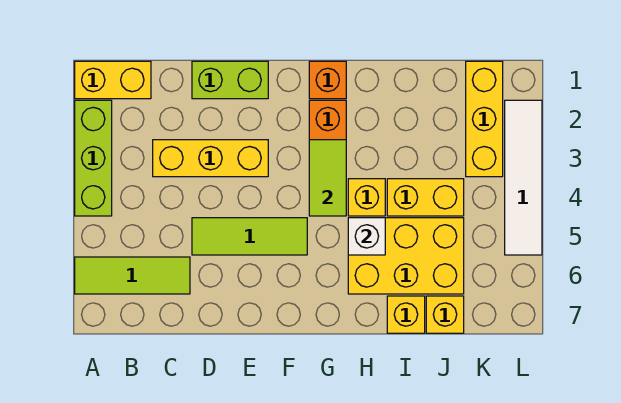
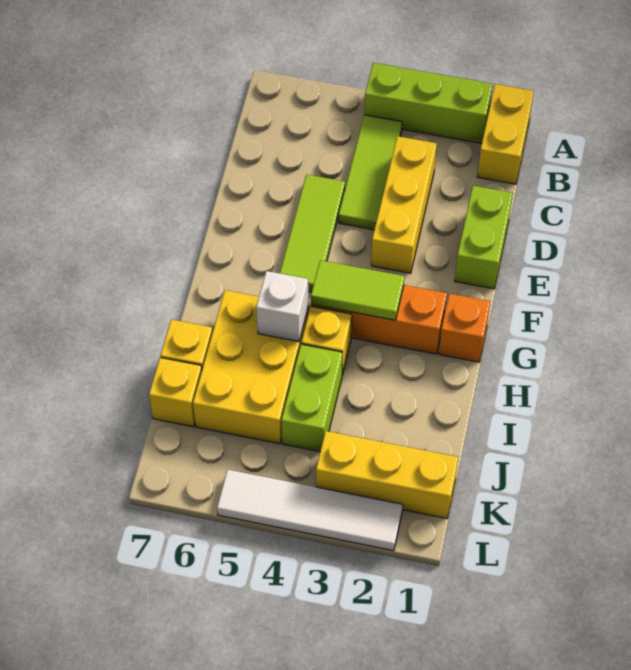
lime 1x3 tile [75,257,190,294] -> lime 1x3 tile moved to [339,115,402,230]
yellow 1x2 brick [387,179,464,216] -> lime 1x2 brick [281,344,342,451]

